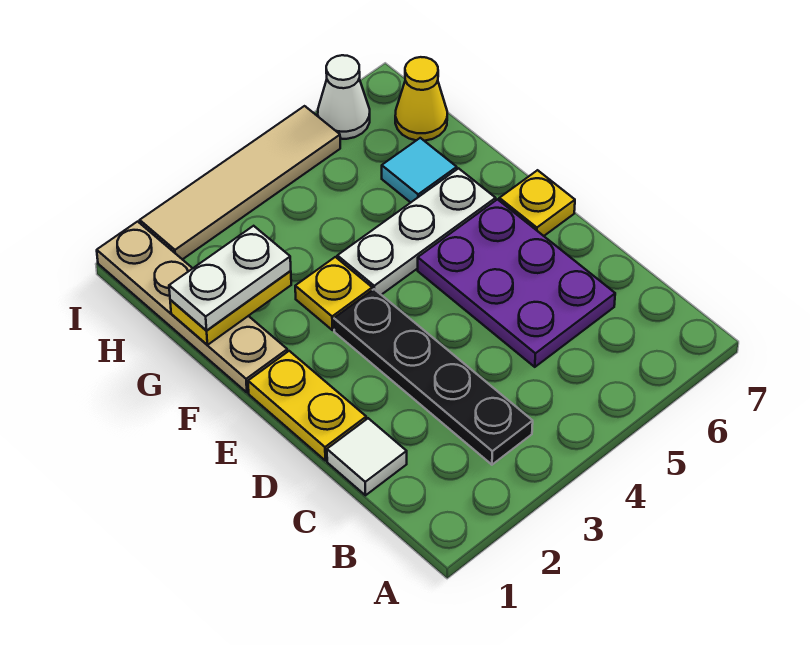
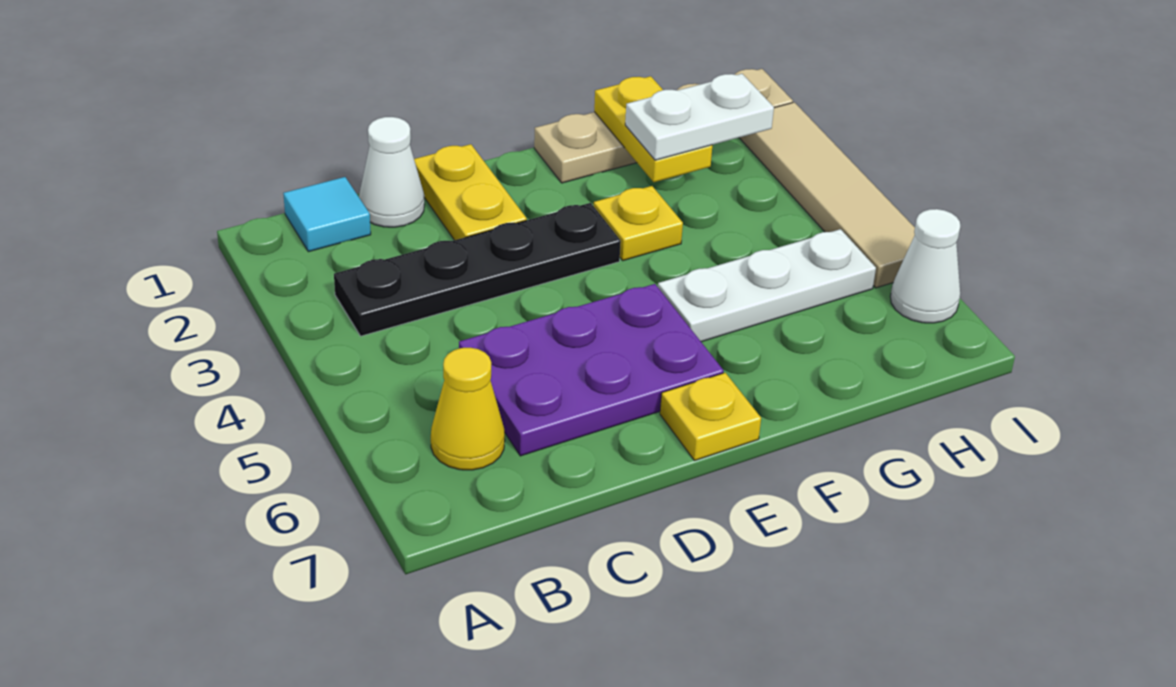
white 1x1 tile [327,418,407,495] -> white 1x1 cone [359,117,424,227]
yellow 1x2 plate [248,351,366,461] -> yellow 1x2 plate turned to [414,144,527,240]
white 1x3 plate [337,168,496,295] -> white 1x3 plate turned to [658,229,876,342]
white 1x2 plate [169,226,291,330] -> white 1x2 plate turned to [625,74,774,160]
cyan 1x1 tile [382,138,457,202] -> cyan 1x1 tile moved to [283,177,371,252]
yellow 1x1 cone [395,57,447,141] -> yellow 1x1 cone moved to [431,348,505,470]

